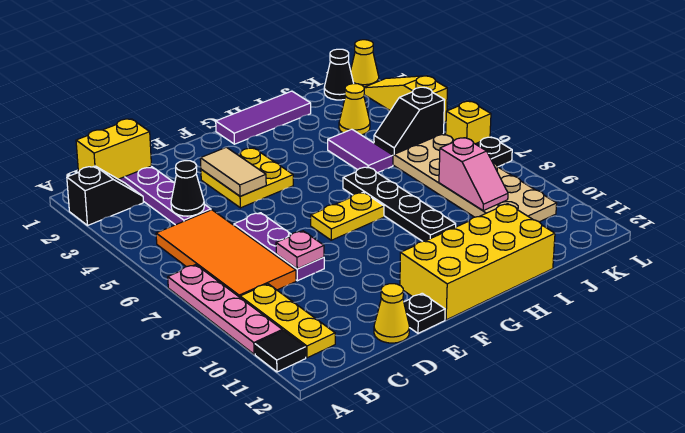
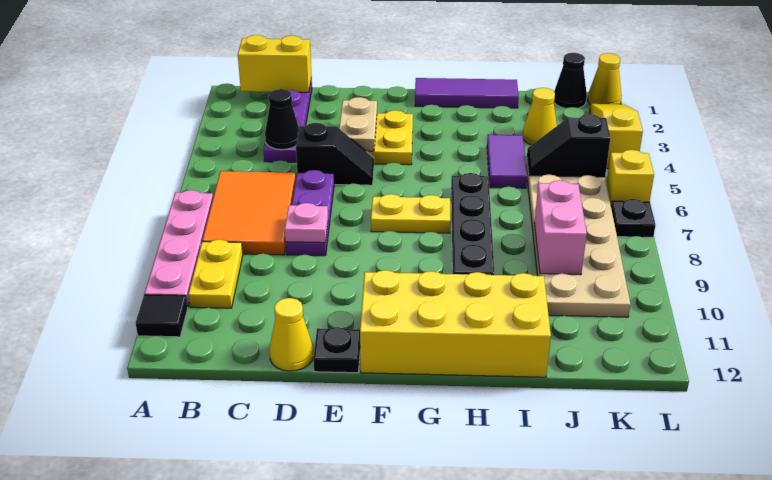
black 1x2 slope [67,166,143,225] -> black 1x2 slope moved to [296,123,374,185]
orange 2x4 tile [156,210,296,297] -> orange 2x3 tile [202,171,296,255]
yellow 1x3 plate [240,284,335,358] -> yellow 1x2 plate [188,240,243,308]
tan 1x2 tile [200,147,266,196] -> tan 1x2 plate [339,97,377,151]
pink 1x2 slope [439,138,508,211] -> pink 1x2 brick [534,180,587,275]

